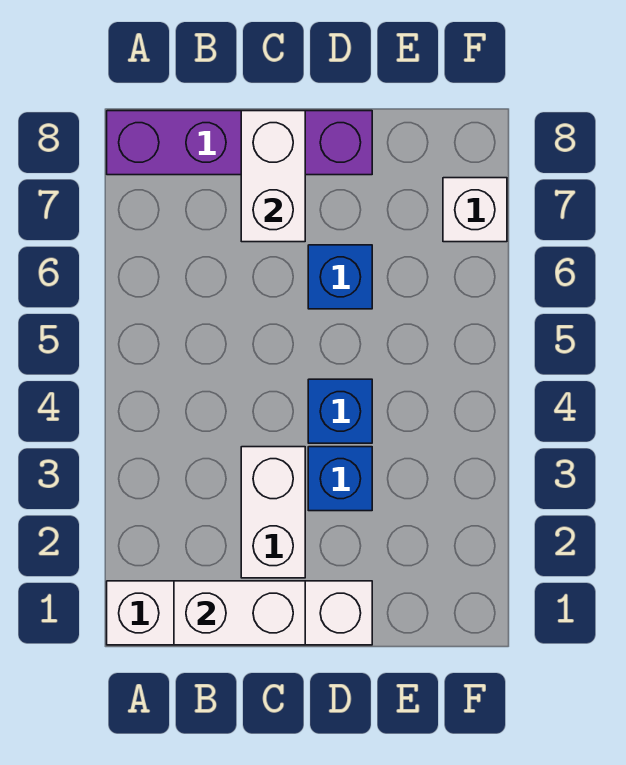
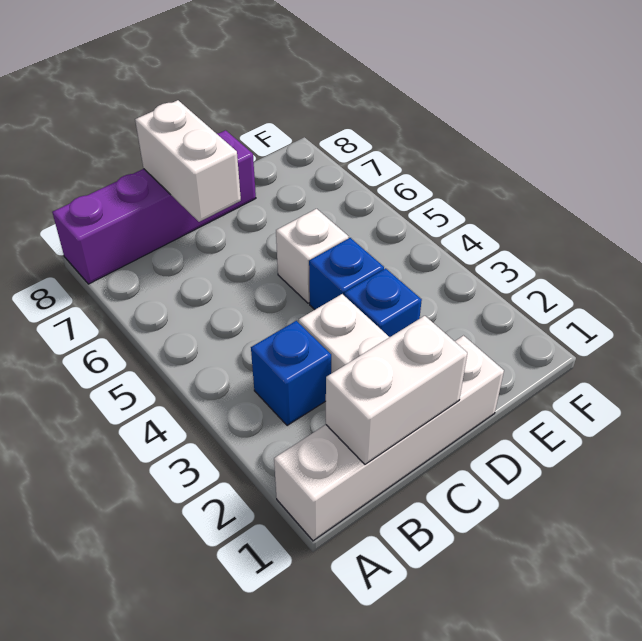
blue 1x1 brick [308,245,372,309] -> blue 1x1 brick moved to [251,321,331,426]
white 1x1 brick [443,178,507,242] -> white 1x1 brick moved to [276,209,349,303]

